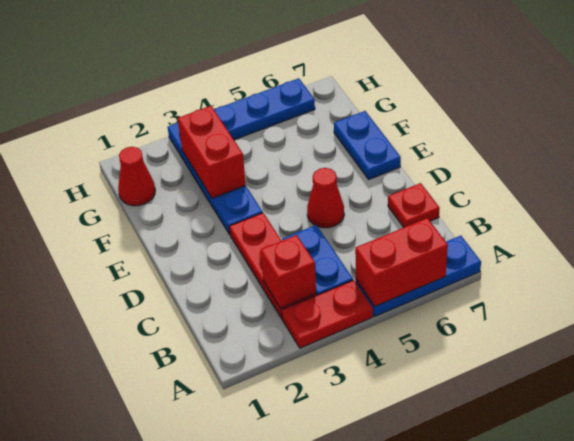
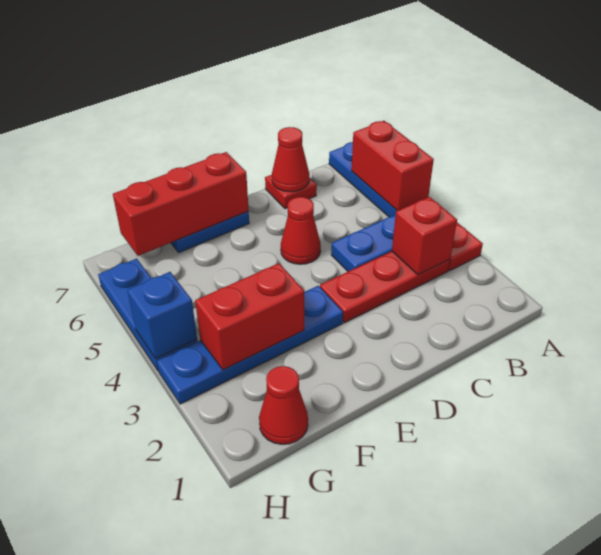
none -> red 1x1 cone [272,127,309,192]
none -> red 1x3 brick [113,152,249,256]
none -> blue 1x1 brick [127,272,197,359]

